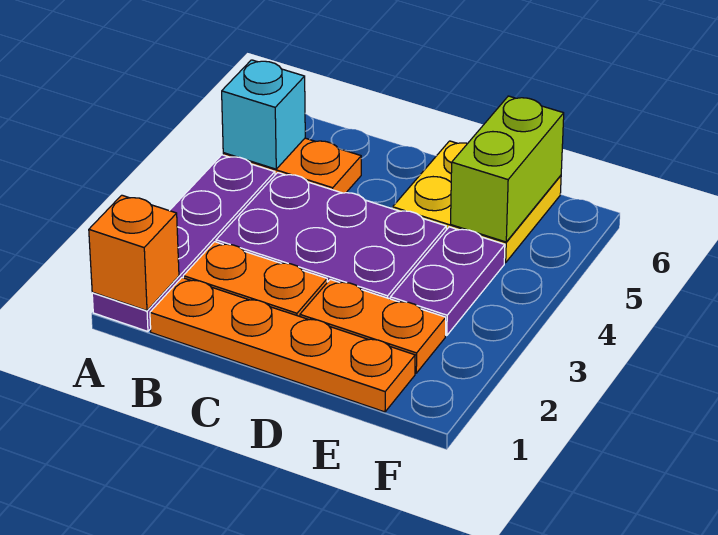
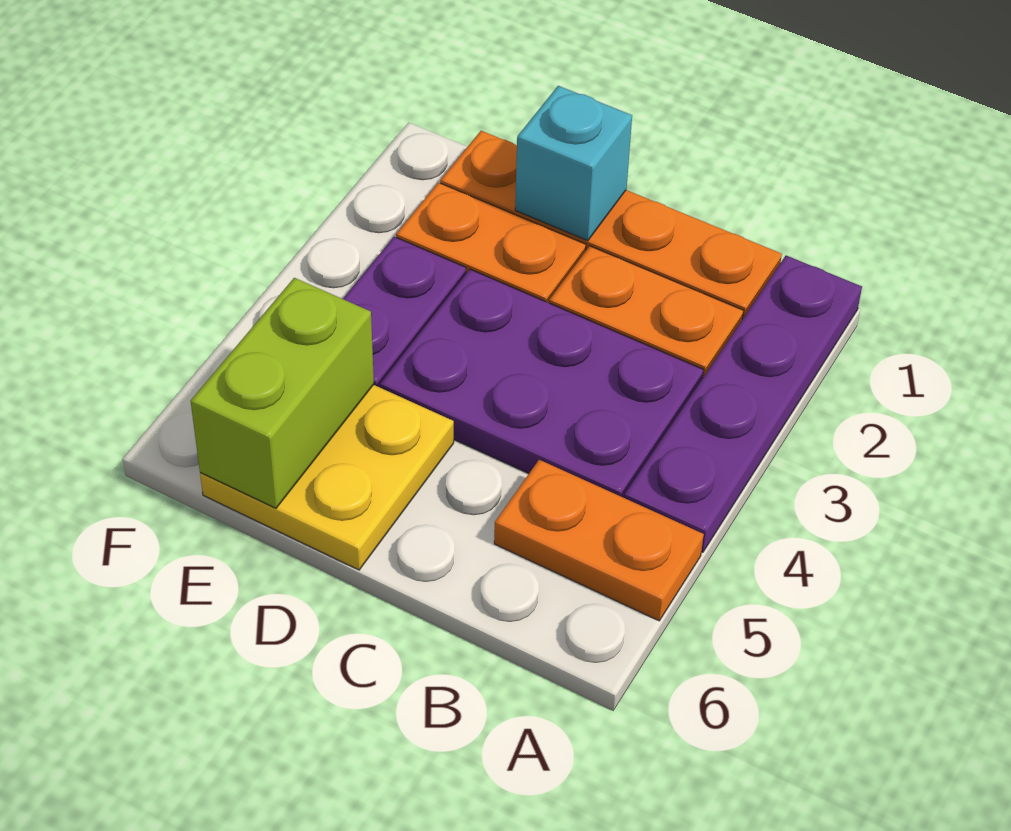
orange 1x1 brick [89,195,179,311] -> none
cyan 1x1 brick [222,60,305,169] -> cyan 1x1 brick moved to [515,86,632,241]

